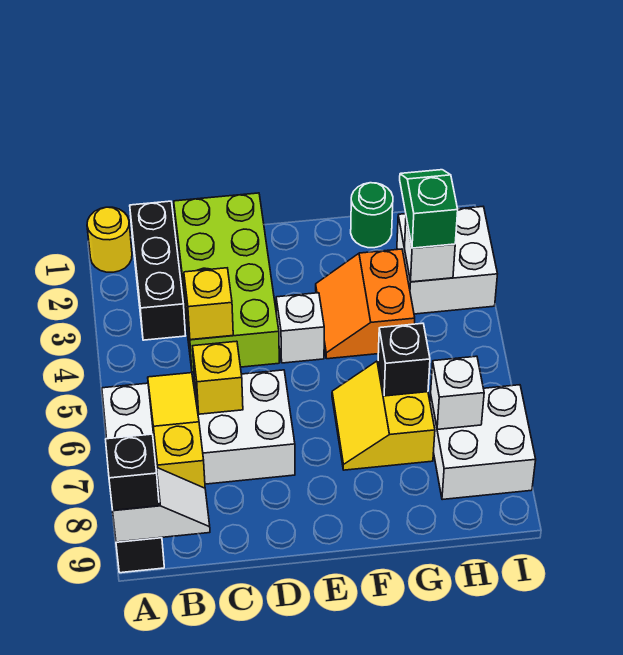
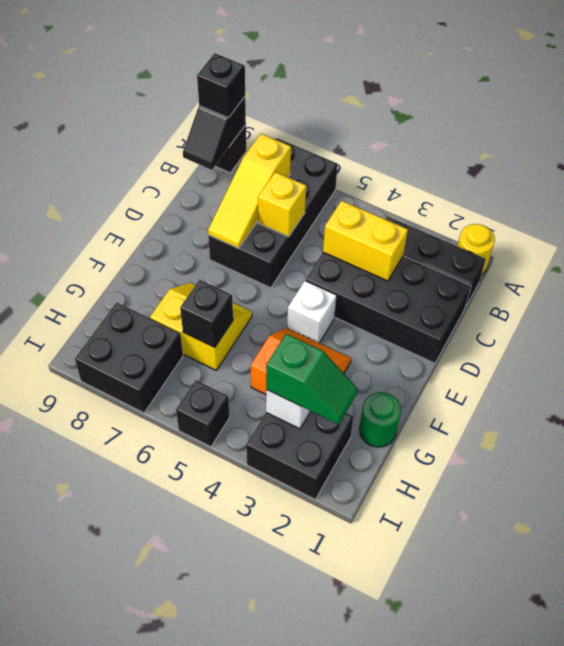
white 2x4 brick [102,370,295,484] -> black 2x4 brick [208,138,338,288]
white 1x2 slope [113,467,210,542] -> black 1x2 slope [183,97,246,170]
yellow 1x3 slope [148,373,205,488] -> yellow 1x3 slope turned to [208,134,291,248]
lime 2x4 brick [174,193,279,372] -> black 2x4 brick [306,252,471,363]
yellow 1x1 brick [184,268,233,340] -> yellow 1x2 brick [323,201,408,281]
white 2x2 brick [397,207,497,314] -> black 2x2 brick [246,411,354,499]
white 2x2 brick [430,385,536,500] -> black 2x2 brick [75,302,183,413]
white 1x1 brick [431,356,484,429] -> none
none -> black 1x1 brick [176,380,230,447]

